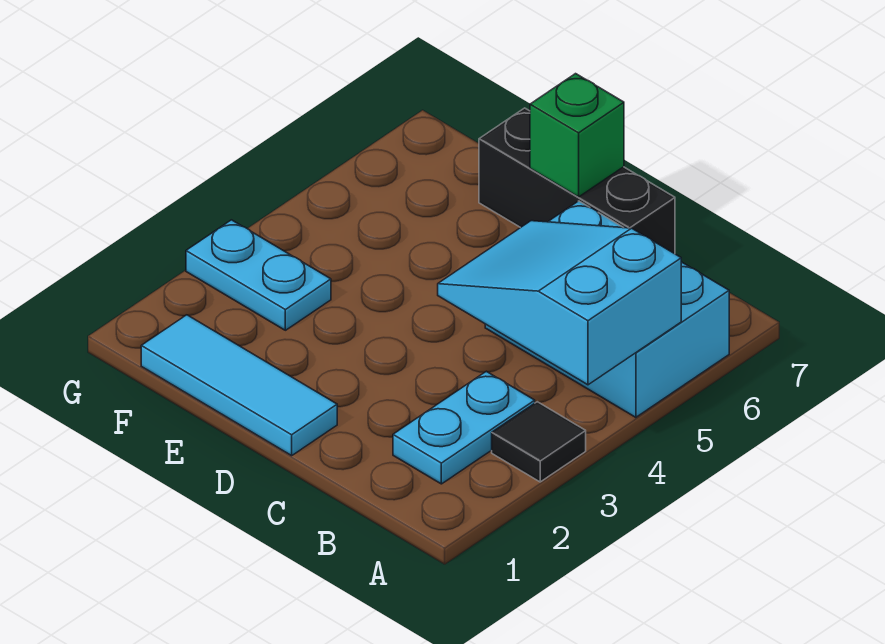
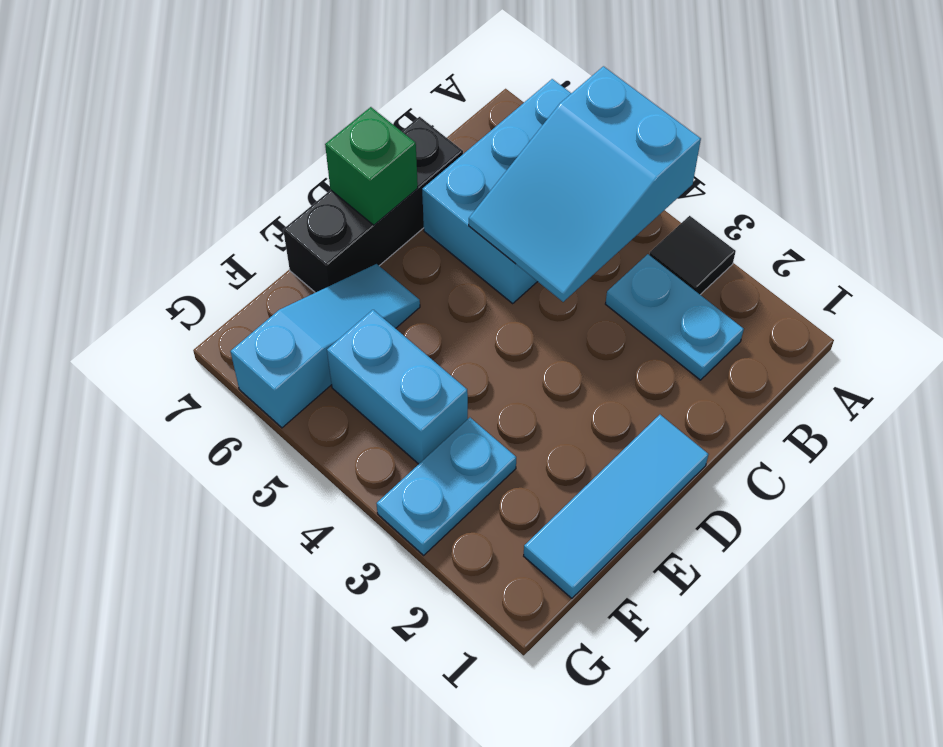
none -> cyan 1x3 slope [230,264,420,428]
none -> cyan 1x2 brick [327,310,468,464]

